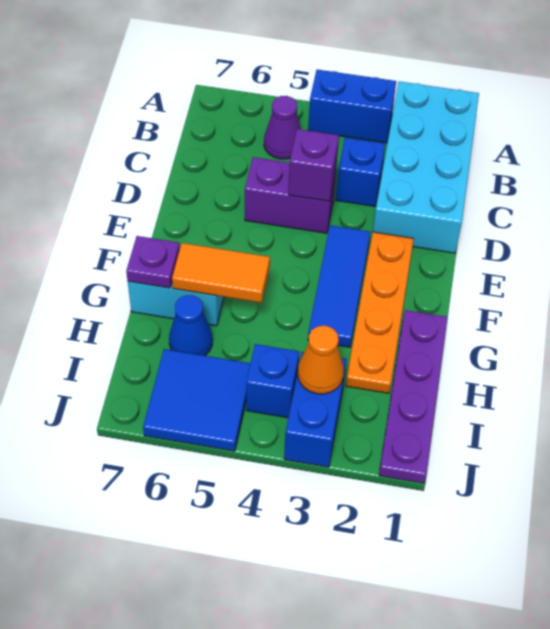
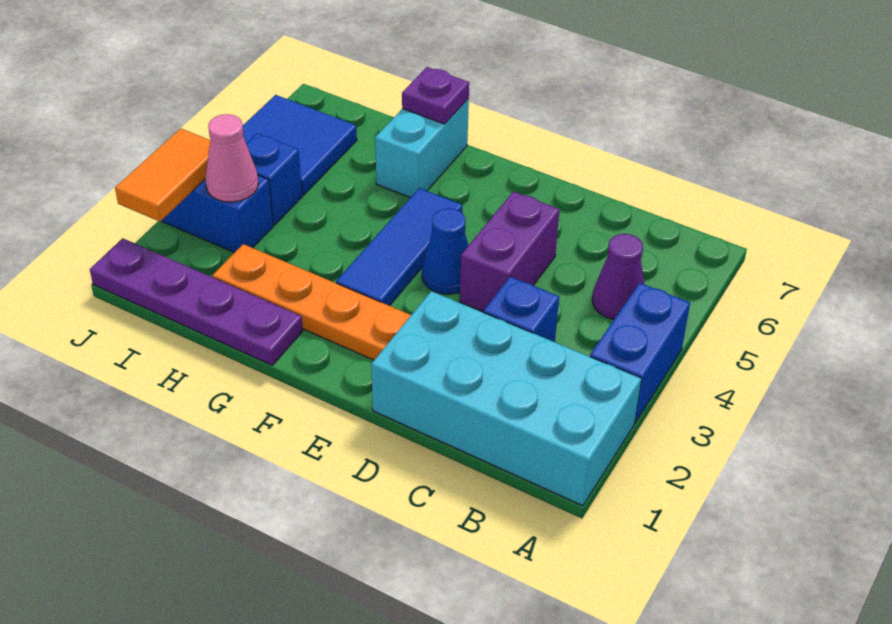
purple 1x1 brick [288,129,339,201] -> none
blue 1x3 tile [308,225,370,347] -> blue 1x3 tile turned to [336,188,462,306]
orange 1x2 tile [172,243,270,303] -> orange 1x2 tile moved to [115,128,210,221]
blue 1x1 cone [169,295,213,356] -> blue 1x1 cone moved to [422,209,468,294]
orange 1x1 cone [298,326,344,394] -> pink 1x1 cone [205,114,258,202]

